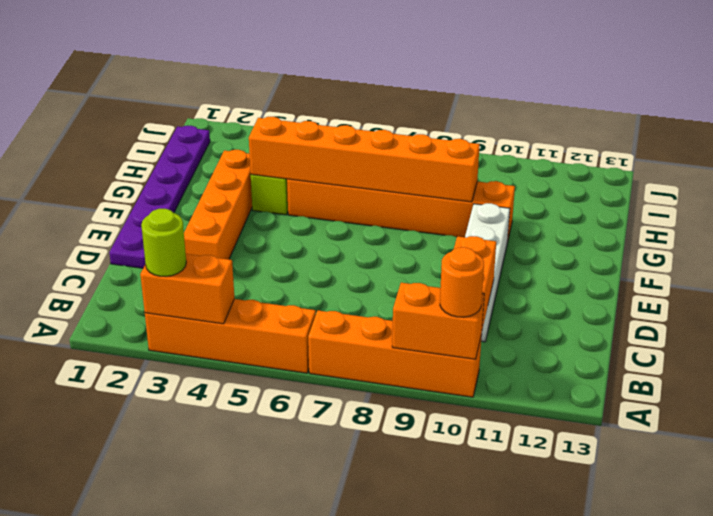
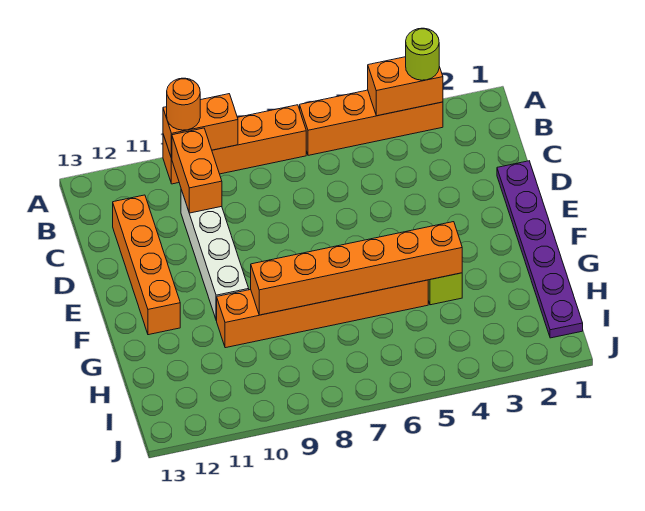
orange 1x4 brick [184,150,252,259] -> orange 1x4 brick moved to [113,195,180,335]

